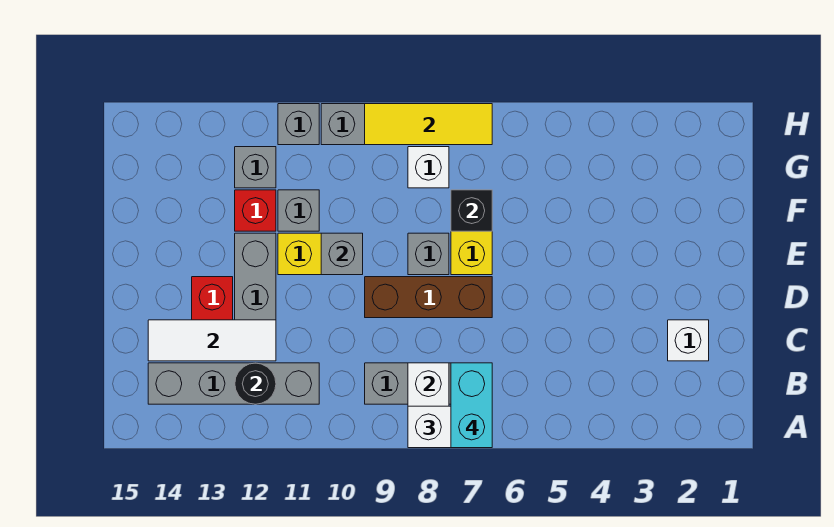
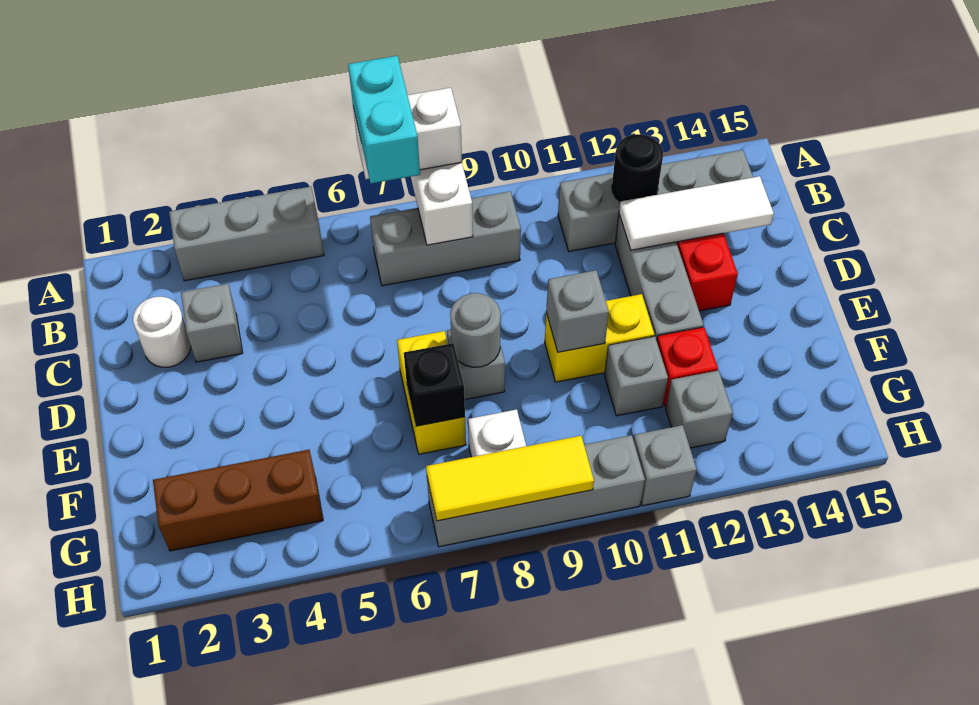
none -> grey 1x3 brick [169,187,324,281]
white 1x1 brick [668,320,709,361] -> white 1x1 round brick [133,297,191,367]
none -> grey 1x1 brick [181,284,243,362]
brown 1x3 brick [365,277,492,318] -> brown 1x3 brick moved to [153,450,323,551]
none -> grey 1x1 round brick [450,293,501,367]

